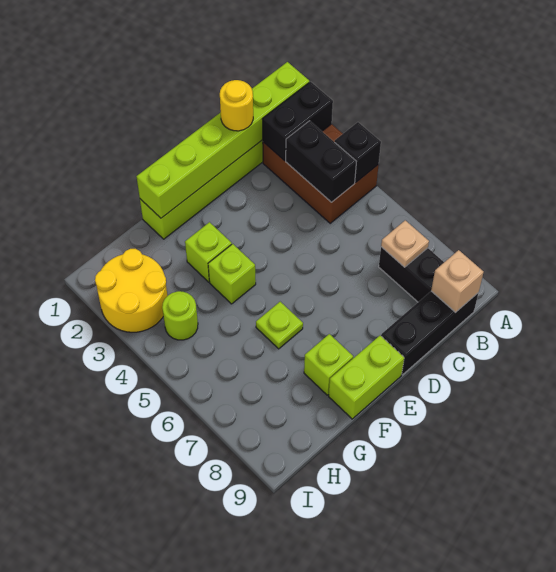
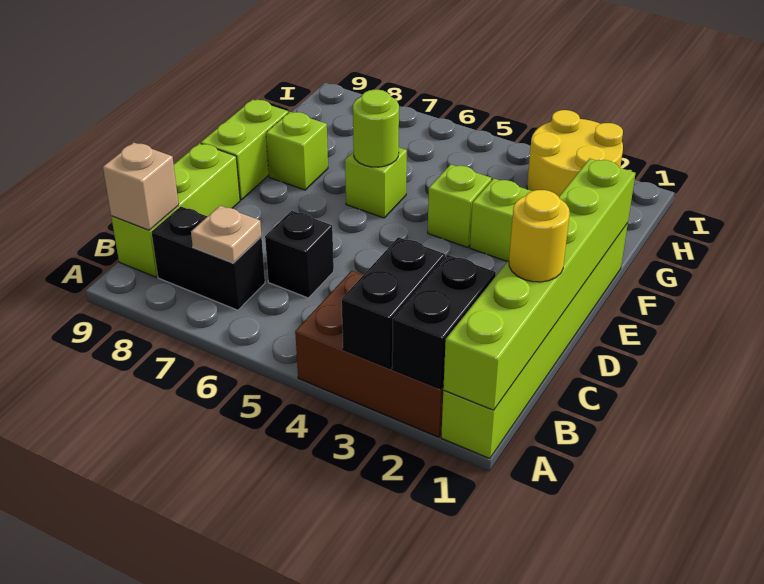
black 1x1 brick [335,122,381,182] -> black 1x1 brick moved to [265,211,334,298]
black 1x2 brick [286,121,356,202] -> black 1x2 brick turned to [342,237,445,368]
black 1x3 brick [381,291,478,375] -> lime 1x3 brick [111,143,240,277]
lime 1x1 plate [256,302,303,349] -> lime 1x1 brick [345,148,407,218]
lime 1x1 round brick [162,291,198,340] -> lime 1x1 round brick moved to [353,90,399,167]

